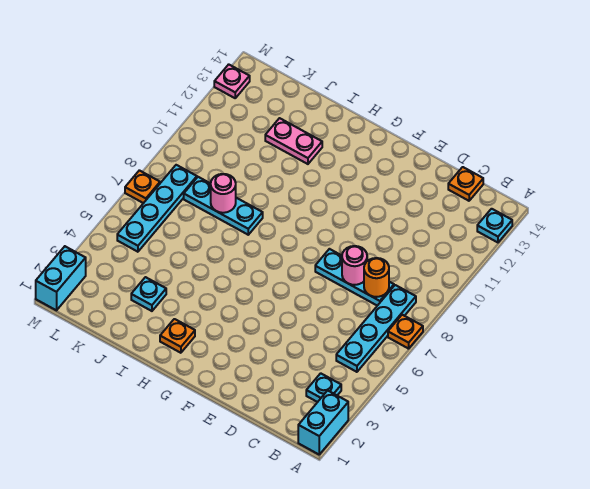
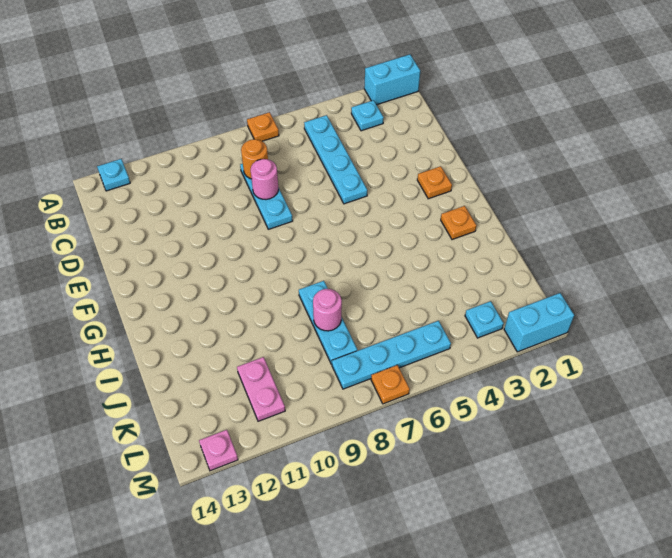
cyan 1x4 plate [336,285,416,372] -> cyan 1x4 plate turned to [304,115,367,204]
orange 1x1 plate [448,167,483,201] -> orange 1x1 plate moved to [417,166,452,199]
pink 1x2 plate [265,118,322,164] -> pink 1x2 plate moved to [237,357,285,421]
cyan 1x1 plate [131,277,166,311] -> cyan 1x1 plate moved to [465,301,504,338]

